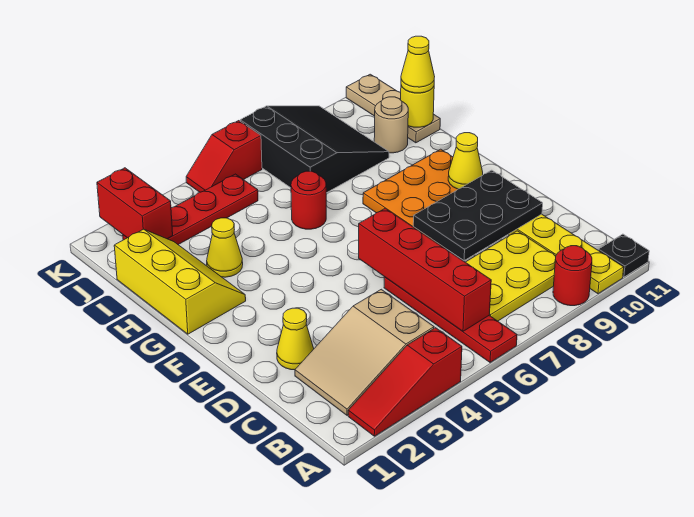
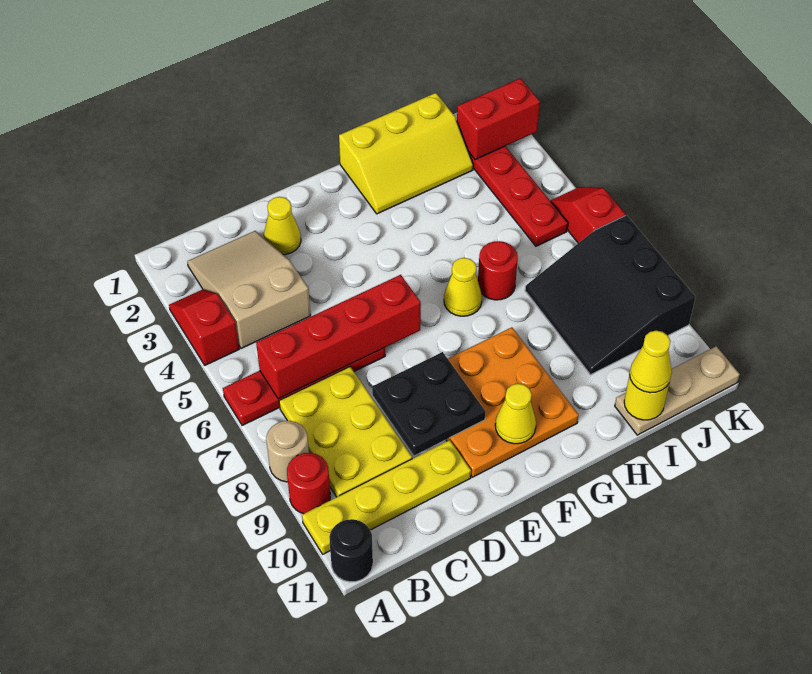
red 1x3 slope [348,328,462,436] -> red 1x2 slope [169,289,239,365]
black 1x1 plate [598,234,649,277] -> black 1x1 round brick [329,519,373,582]
black 2x3 plate [413,170,543,260] -> black 2x2 plate [372,352,486,455]
yellow 1x1 cone [207,218,243,277] -> yellow 1x1 cone moved to [444,258,482,316]
black 3x3 slope [240,106,389,193] -> black 3x3 slope turned to [525,215,695,375]
tan 1x1 round brick [374,97,408,153] -> tan 1x1 round brick moved to [266,421,309,482]

